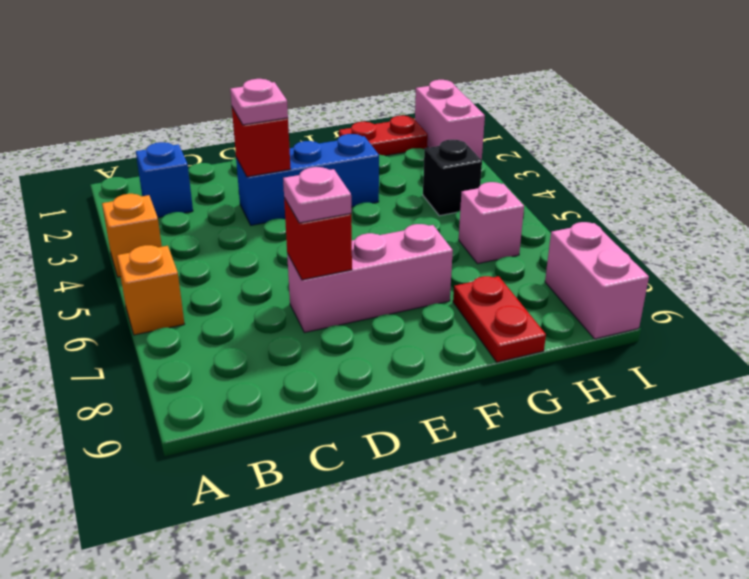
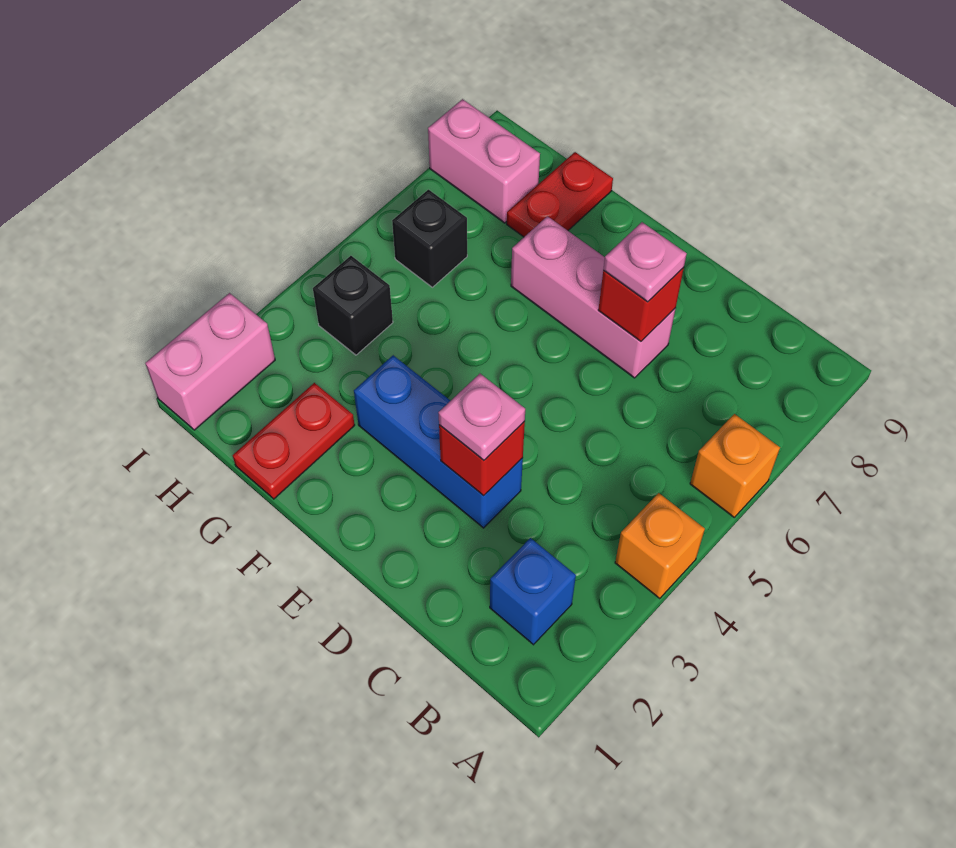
red 1x2 plate [339,116,428,156] -> red 1x2 plate turned to [233,383,355,499]
pink 1x1 brick [459,182,524,264] -> black 1x1 brick [392,190,467,287]
pink 1x2 brick [545,222,649,339] -> pink 1x2 brick turned to [428,99,540,223]

